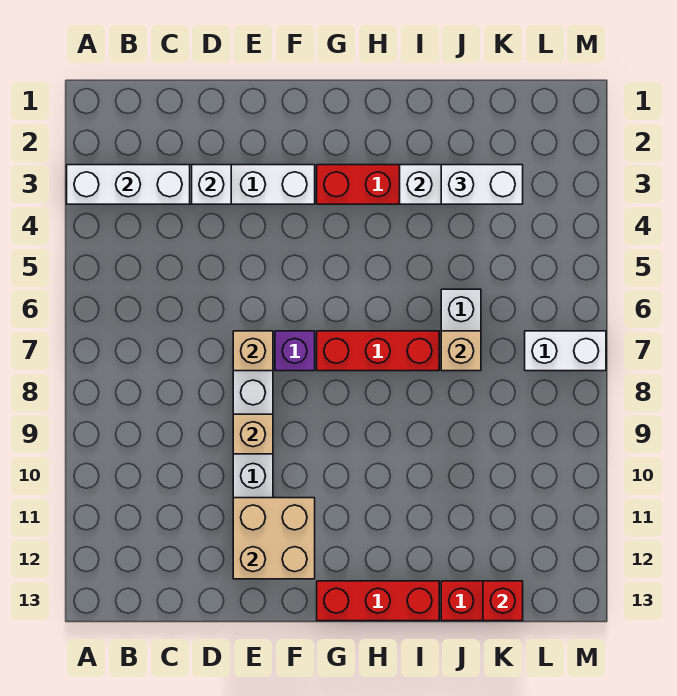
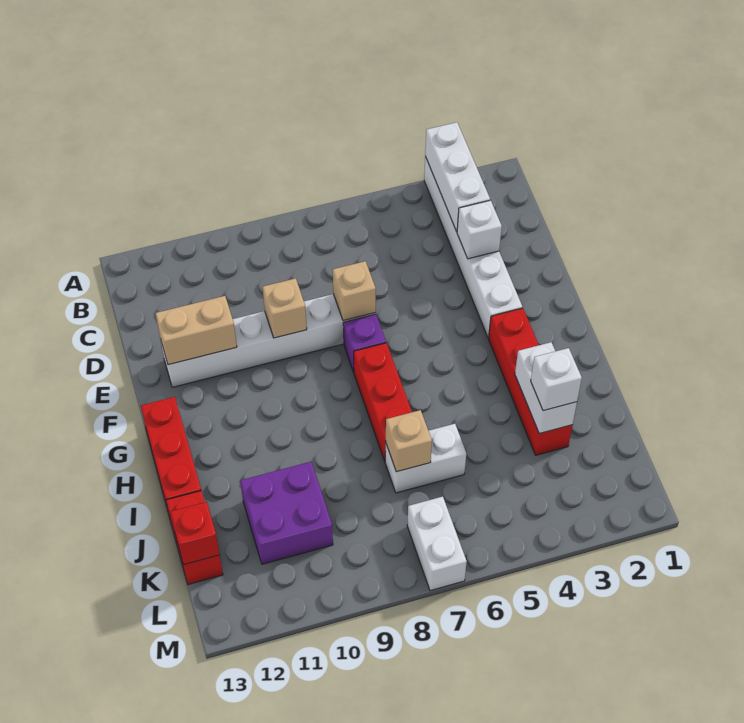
tan 2x2 brick [233,498,315,579] -> tan 1x2 brick [155,296,237,365]
white 1x2 brick [441,165,523,204] -> white 1x1 brick [531,348,582,411]
none -> purple 2x2 brick [240,462,333,564]

